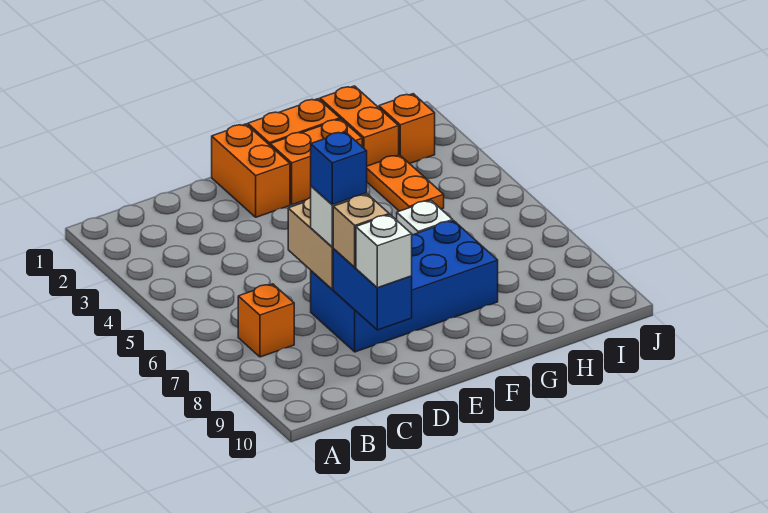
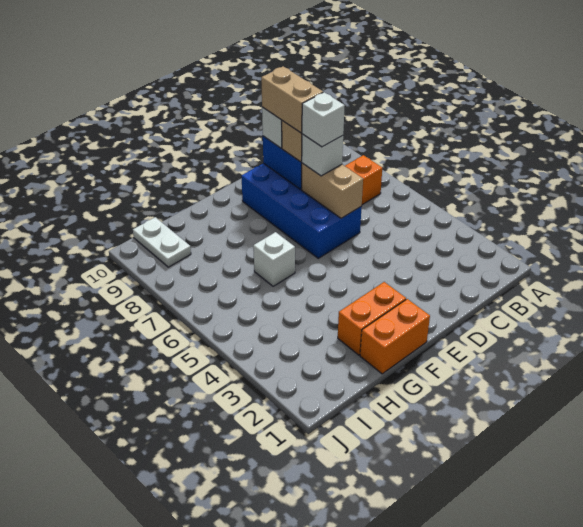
blue 2x4 brick [311,221,498,352] -> blue 2x4 brick turned to [242,163,362,258]
blue 1x1 brick [311,132,367,205] -> white 1x1 brick [302,92,345,147]
none -> tan 1x2 brick [261,66,323,133]
orange 1x2 brick [212,124,290,217] -> none
orange 1x2 brick [320,86,399,166] -> none
orange 1x2 plate [367,155,444,211] -> none
orange 1x1 brick [379,94,435,164] -> none
none -> white 1x2 plate [133,217,191,267]

